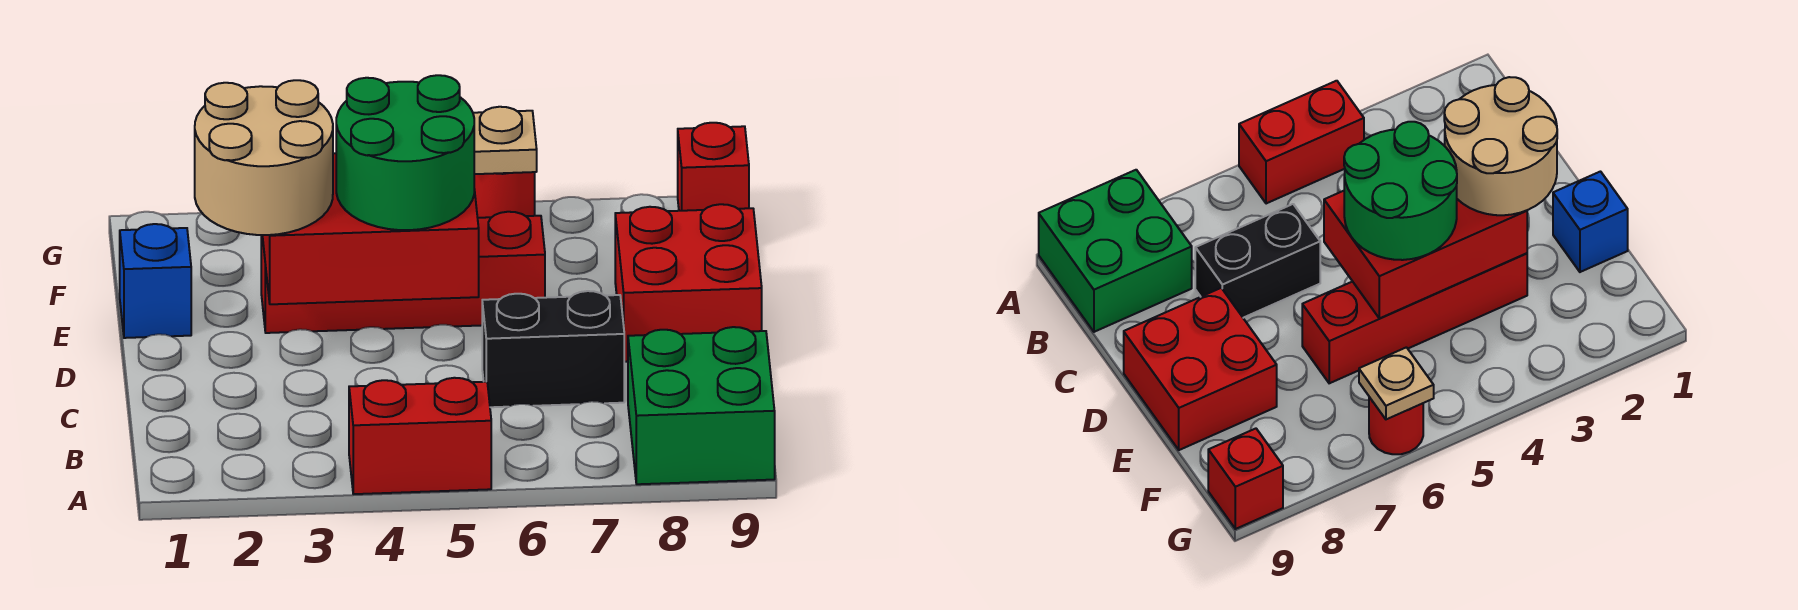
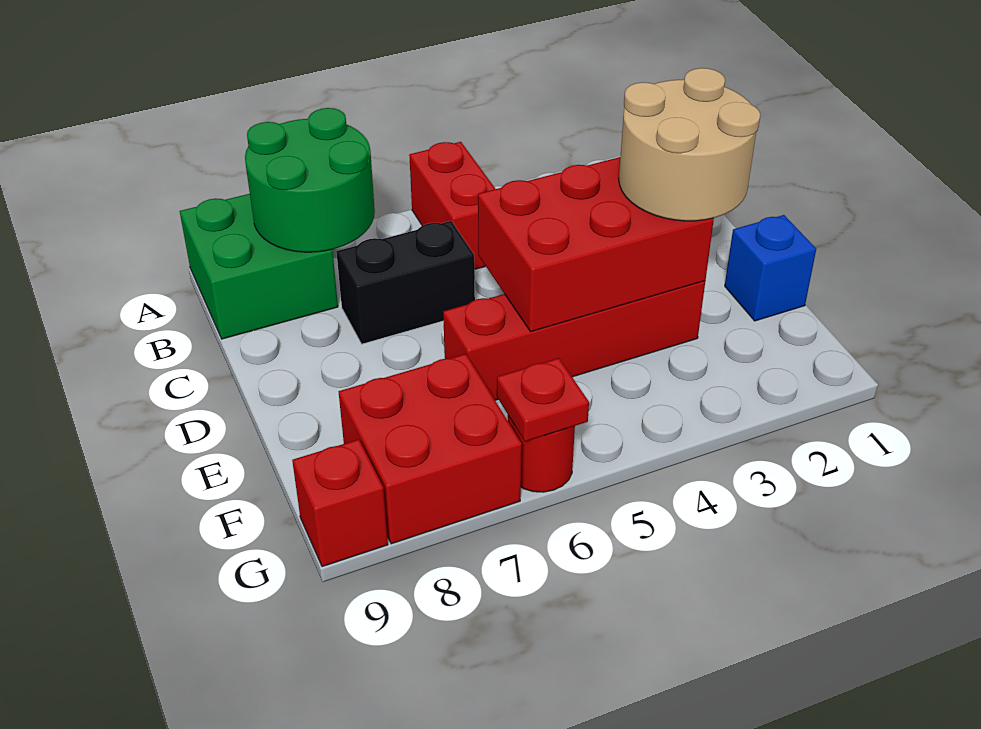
red 1x2 brick [349,378,491,494] -> red 1x2 brick turned to [409,142,495,269]
green 2x2 round brick [336,75,474,230] -> green 2x2 round brick moved to [245,108,375,252]
red 2x2 brick [615,204,762,362] -> red 2x2 brick moved to [339,354,522,544]
tan 1x1 plate [473,107,537,174] -> red 1x1 plate [497,358,589,442]

